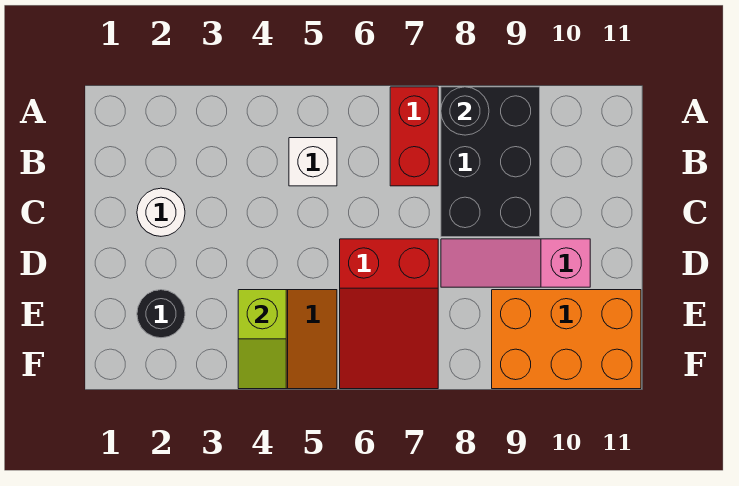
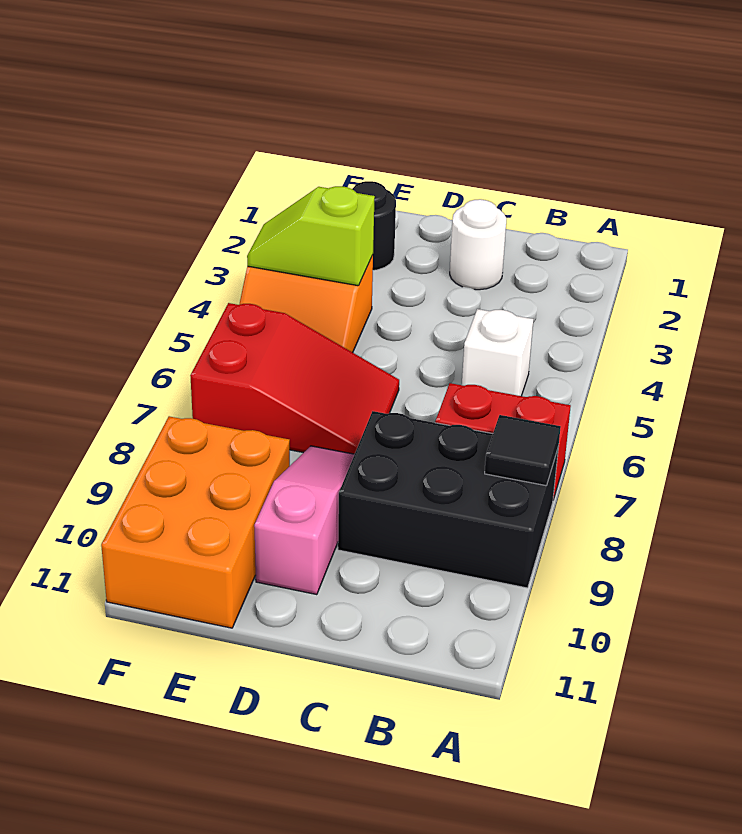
black 1x1 round brick [441,87,489,135] -> black 1x1 tile [485,415,561,486]
red 2x3 slope [340,239,438,389] -> red 2x3 slope turned to [190,303,399,454]

